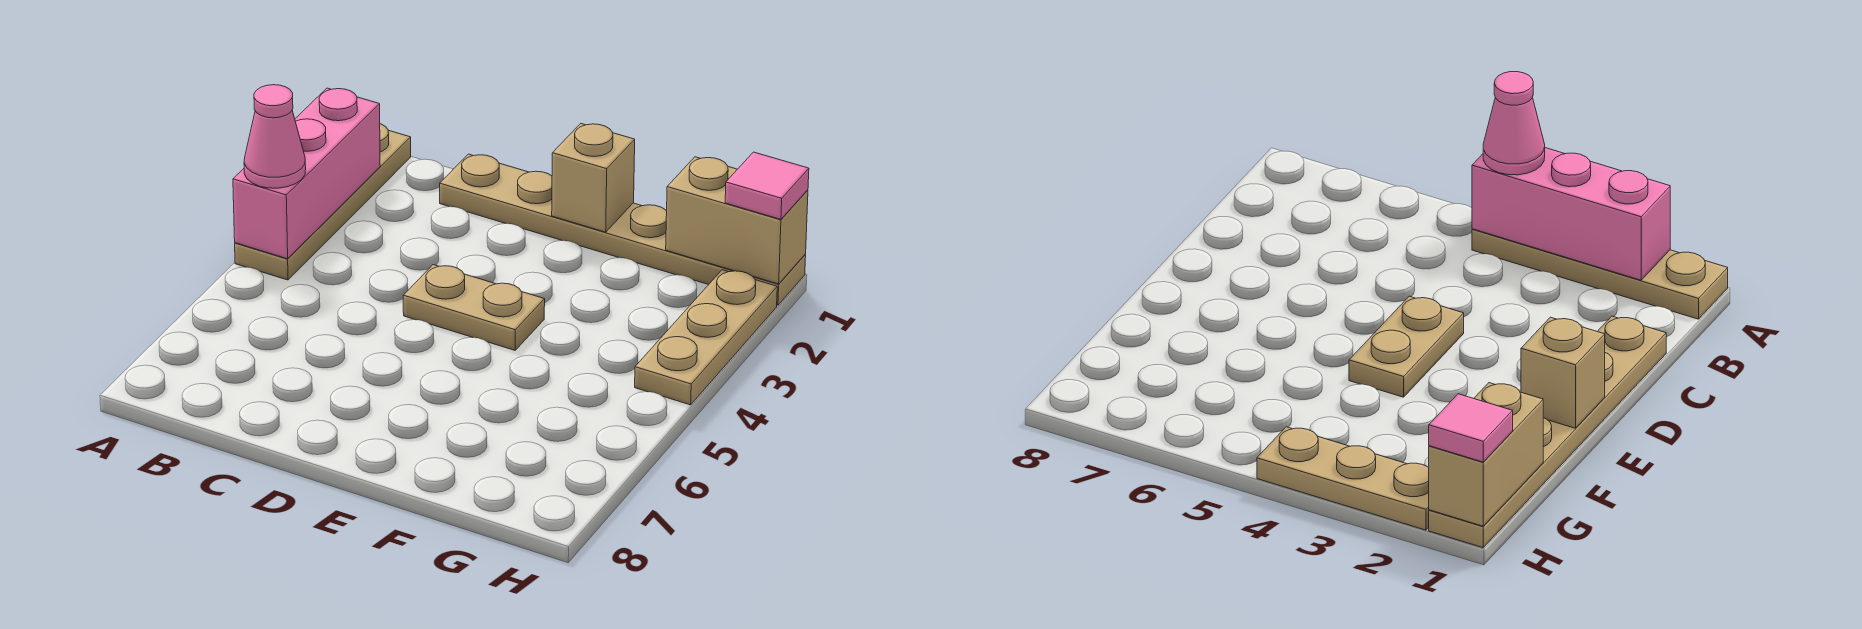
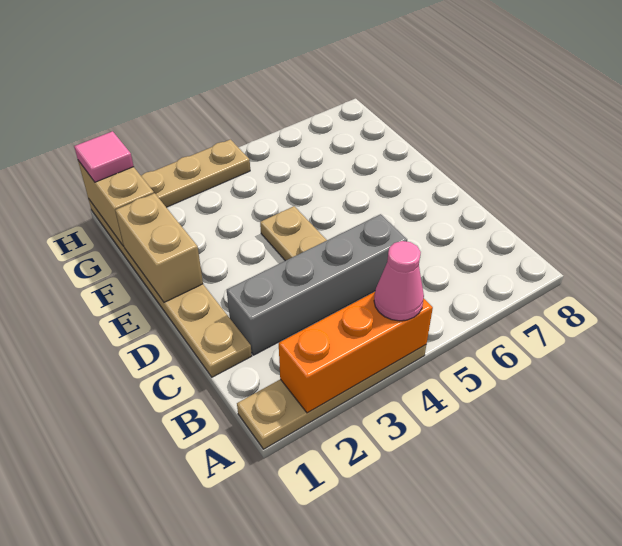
pink 1x3 brick [233,88,380,259] -> orange 1x3 brick [279,292,433,413]
none -> grey 1x4 brick [227,214,407,355]
tan 1x1 brick [552,124,635,232] -> tan 1x2 brick [115,193,203,302]

